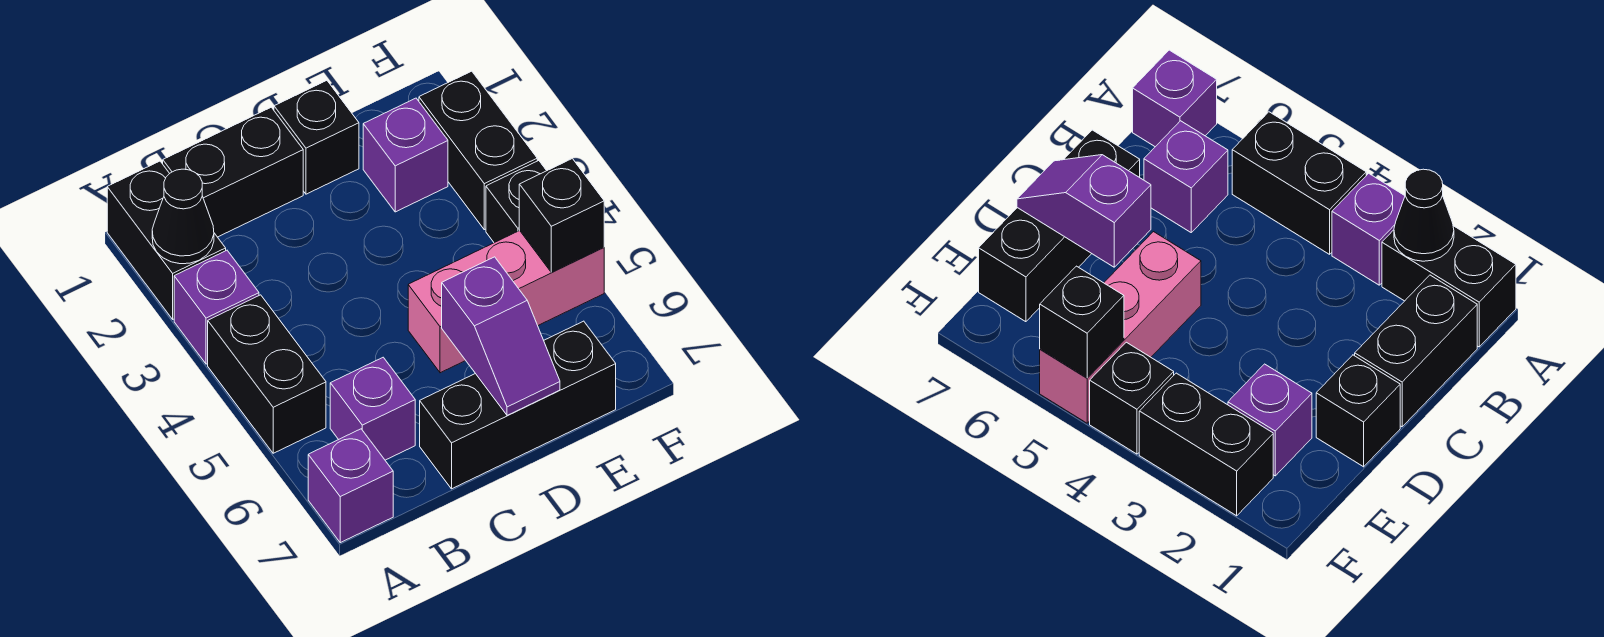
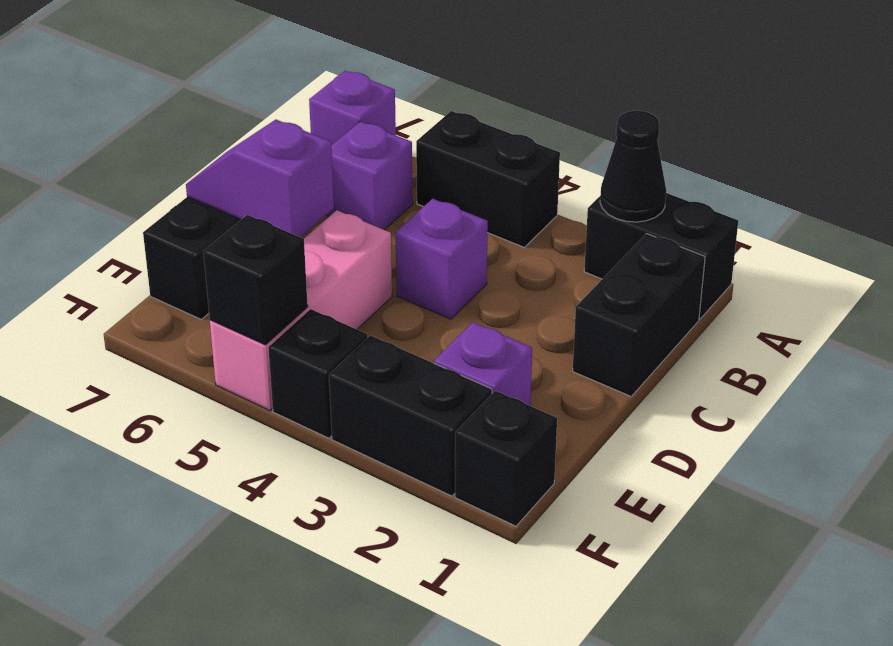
purple 1x1 brick [174,250,259,364] -> purple 1x1 brick moved to [396,199,488,319]
black 1x1 brick [274,81,359,194] -> black 1x1 brick moved to [455,391,557,526]

